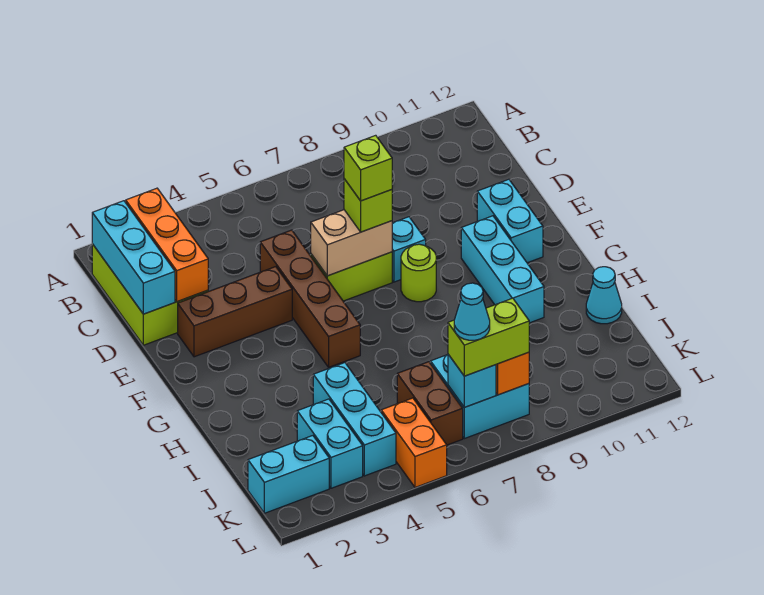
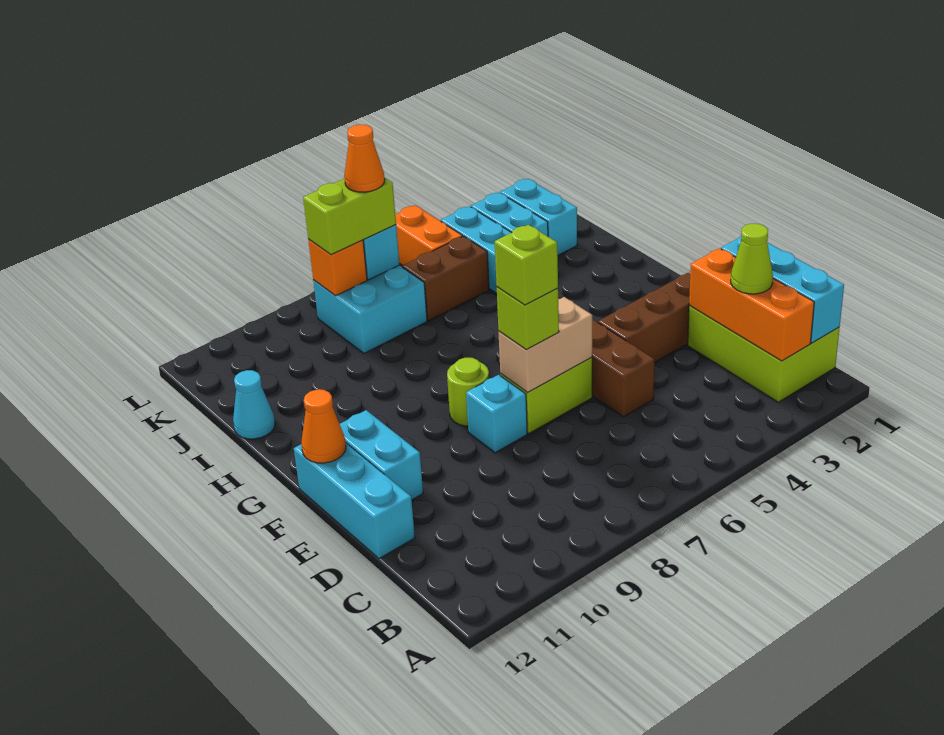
none -> lime 1x1 cone [731,224,773,294]
cyan 1x3 brick [461,216,544,323] -> cyan 1x3 brick moved to [294,443,415,559]
none -> orange 1x1 cone [301,390,346,463]
brown 1x2 brick [397,362,463,445] -> brown 1x2 brick turned to [402,236,489,321]
cyan 1x2 brick [248,436,329,513] -> cyan 1x2 brick turned to [500,179,577,255]
cyan 1x1 cone [454,283,490,340] -> orange 1x1 cone [344,125,385,192]

